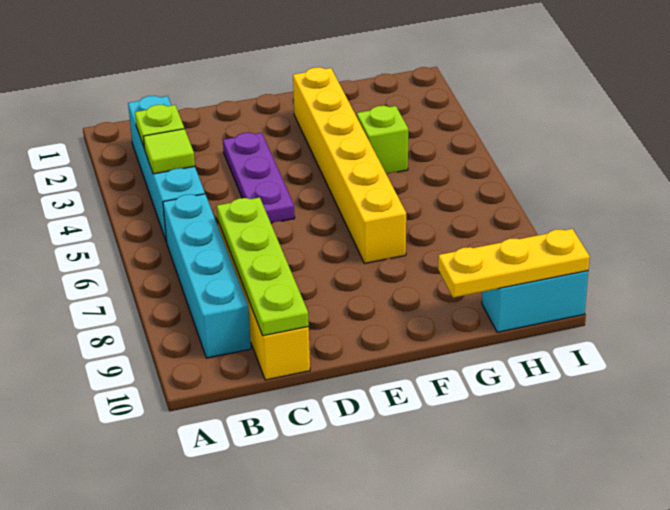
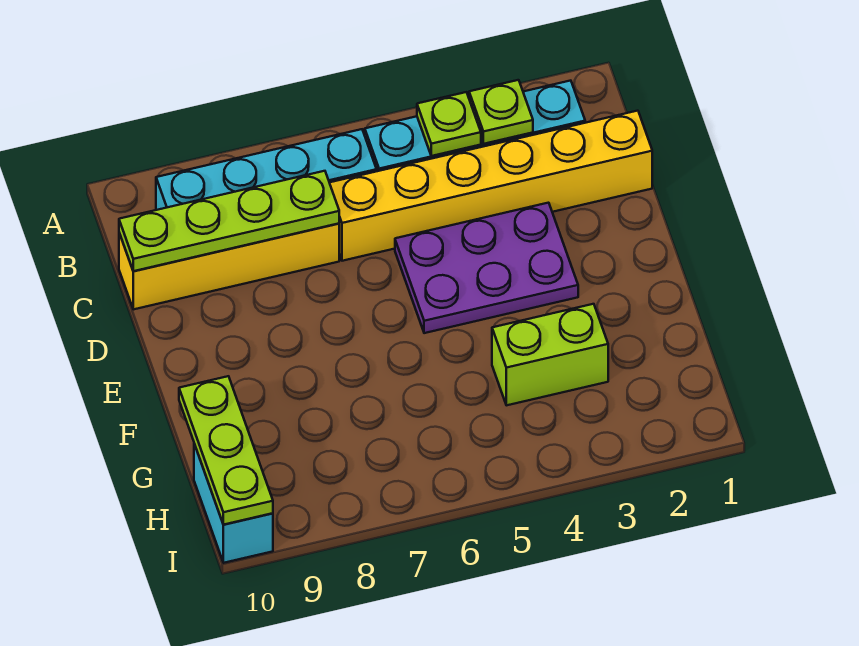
lime 1x1 tile [143,129,195,174] -> lime 1x1 plate [417,92,481,156]
purple 1x3 plate [223,133,295,223] -> purple 2x3 plate [395,203,578,333]
yellow 1x6 brick [293,67,406,263] -> yellow 1x6 brick moved to [329,111,652,261]
lime 1x1 brick [357,106,408,174] -> lime 1x2 brick [492,304,608,405]
yellow 1x3 plate [438,229,590,298] -> lime 1x3 plate [179,376,273,525]

